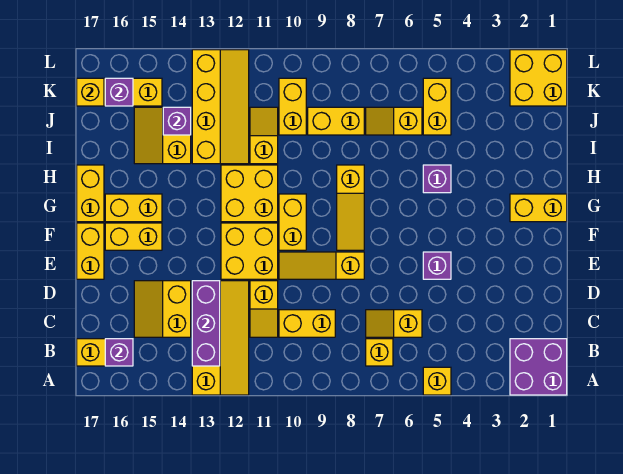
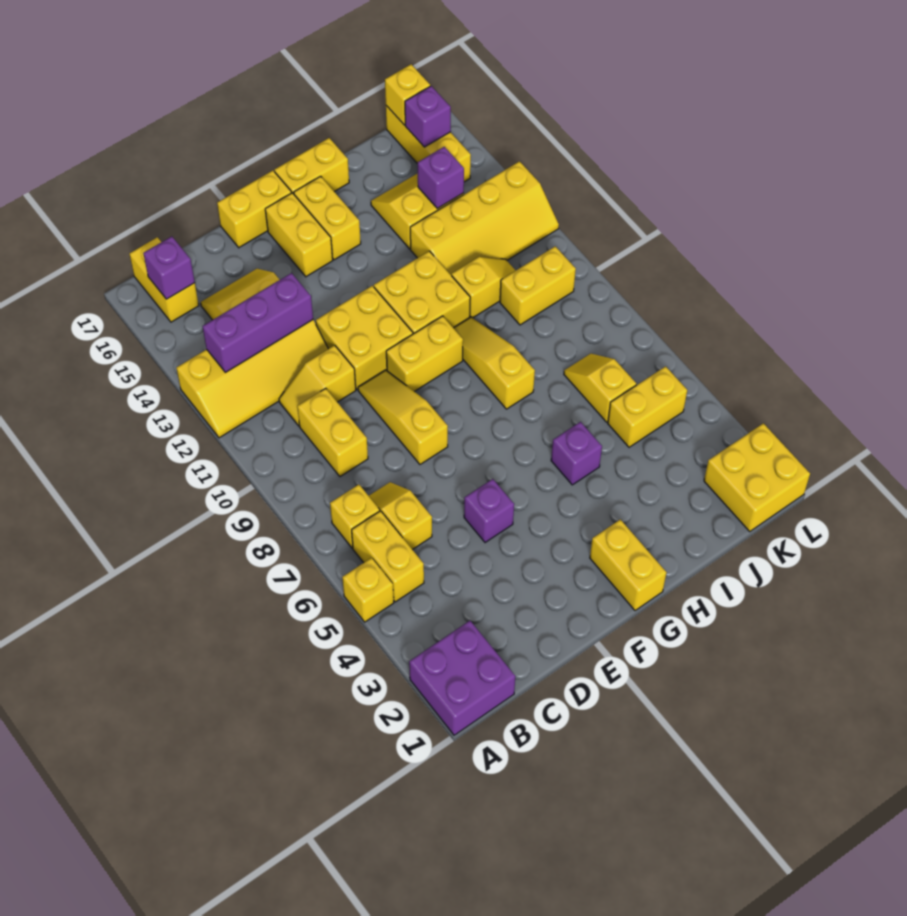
yellow 1x3 slope [337,165,364,250] -> yellow 1x3 slope turned to [454,317,535,409]
yellow 1x2 brick [308,107,364,135] -> yellow 1x2 brick moved to [352,511,424,602]

